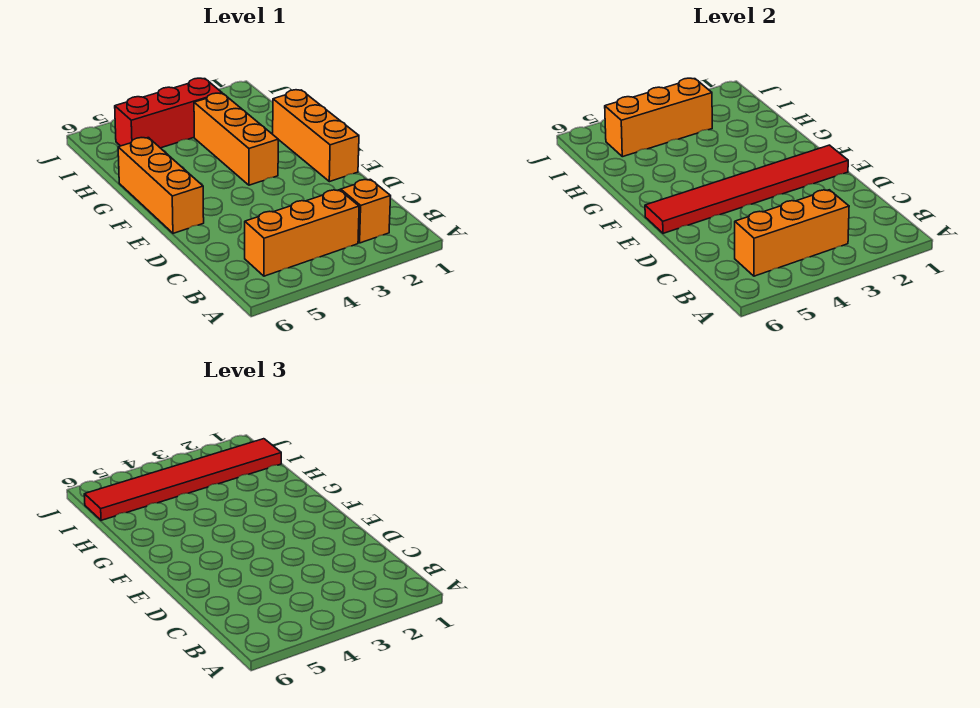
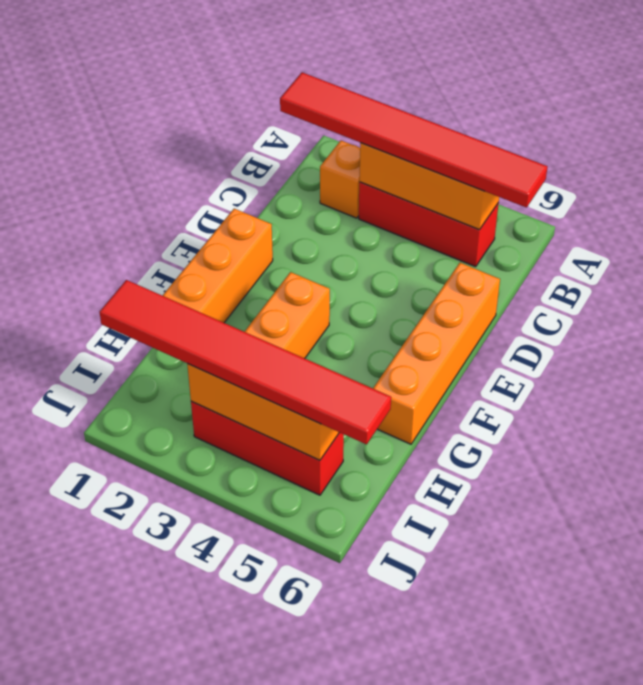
orange 1x3 brick [245,190,359,276] -> red 1x3 brick [359,182,499,267]
red 1x6 tile [645,145,848,233] -> red 1x6 tile moved to [280,72,548,208]
orange 1x3 brick [118,138,204,233] -> orange 1x4 brick [373,263,500,444]

